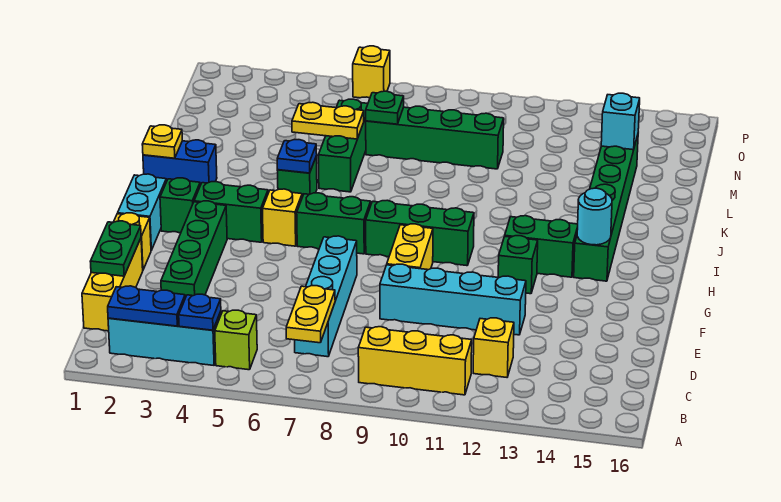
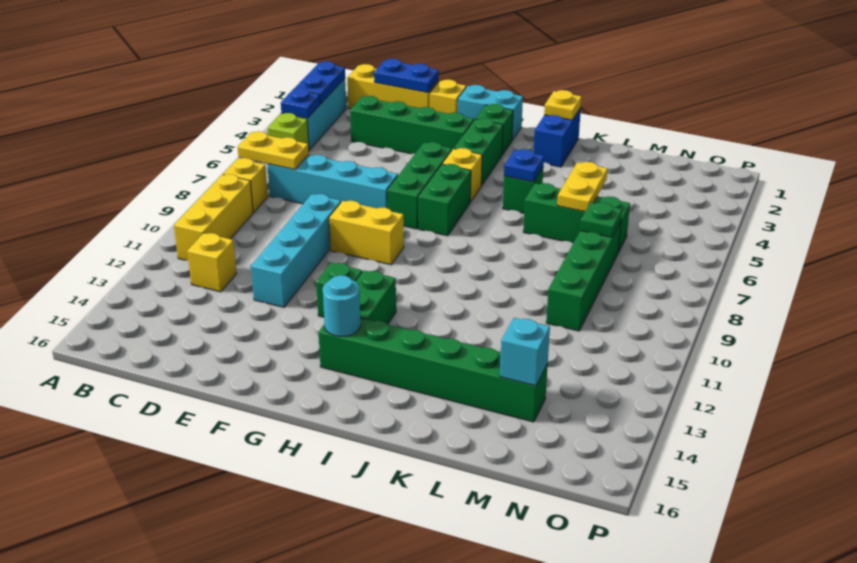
green 1x2 plate [90,221,141,276] -> blue 1x2 plate [374,59,439,93]
green 1x3 brick [366,200,474,266] -> green 1x3 brick moved to [387,142,452,229]
yellow 1x1 brick [353,46,390,98] -> yellow 1x1 brick moved to [223,158,268,213]

